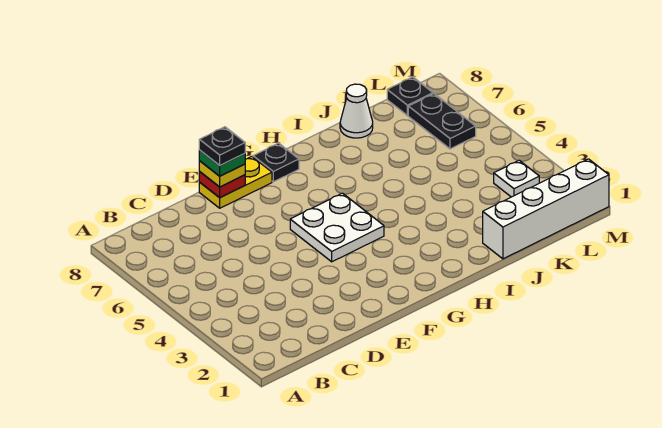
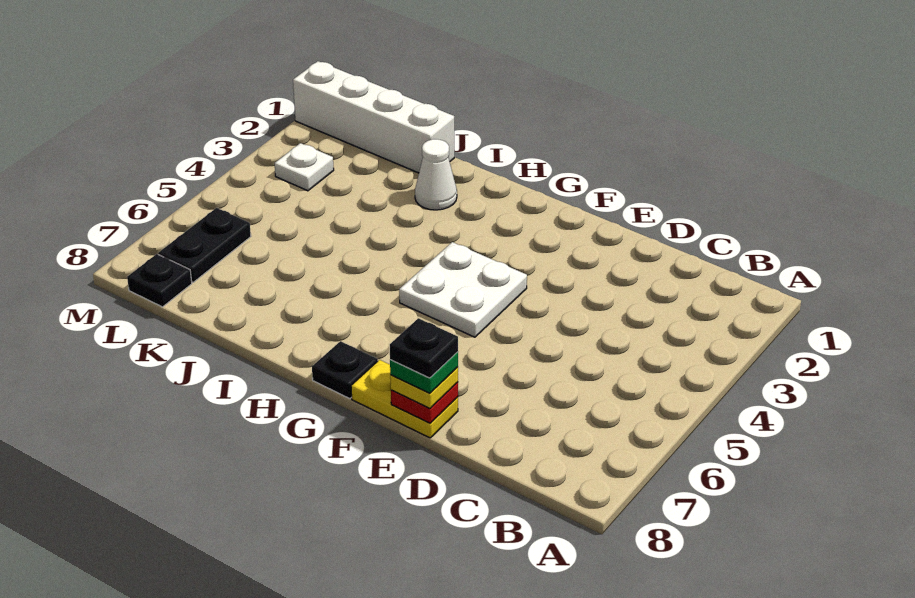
white 1x1 cone [340,84,373,138] -> white 1x1 cone moved to [415,139,457,210]

